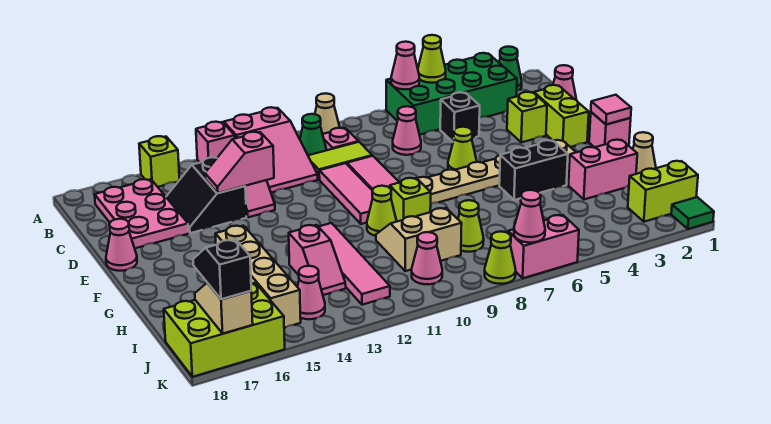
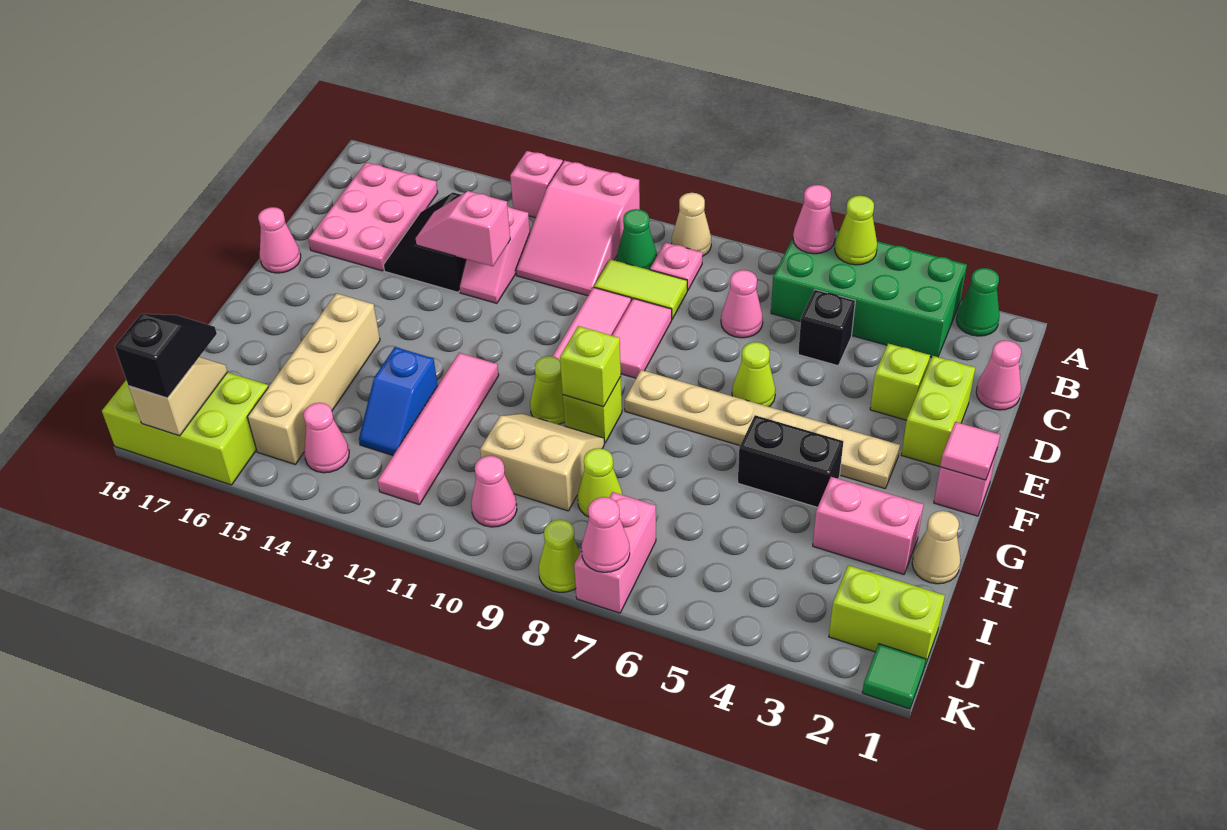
lime 1x1 brick [139,136,180,187] -> lime 1x1 brick moved to [560,326,621,407]
pink 1x2 slope [289,225,346,295] -> blue 1x2 slope [359,347,438,455]
pink 1x2 brick [508,215,579,278] -> pink 1x2 brick turned to [574,492,656,613]

